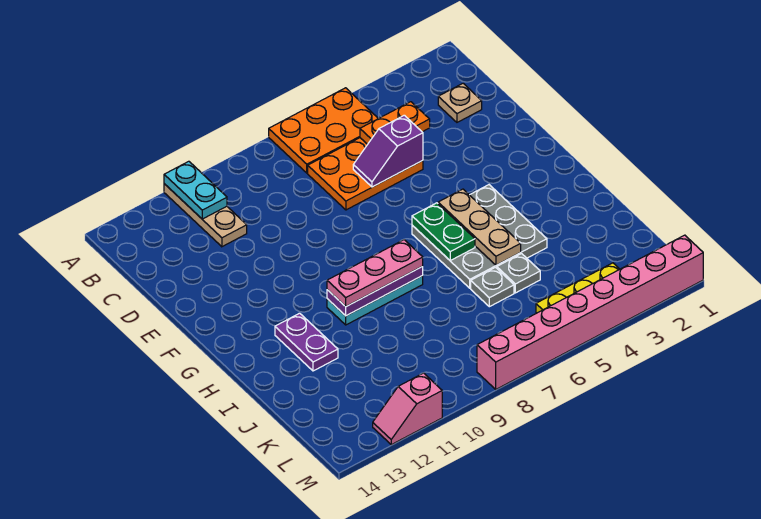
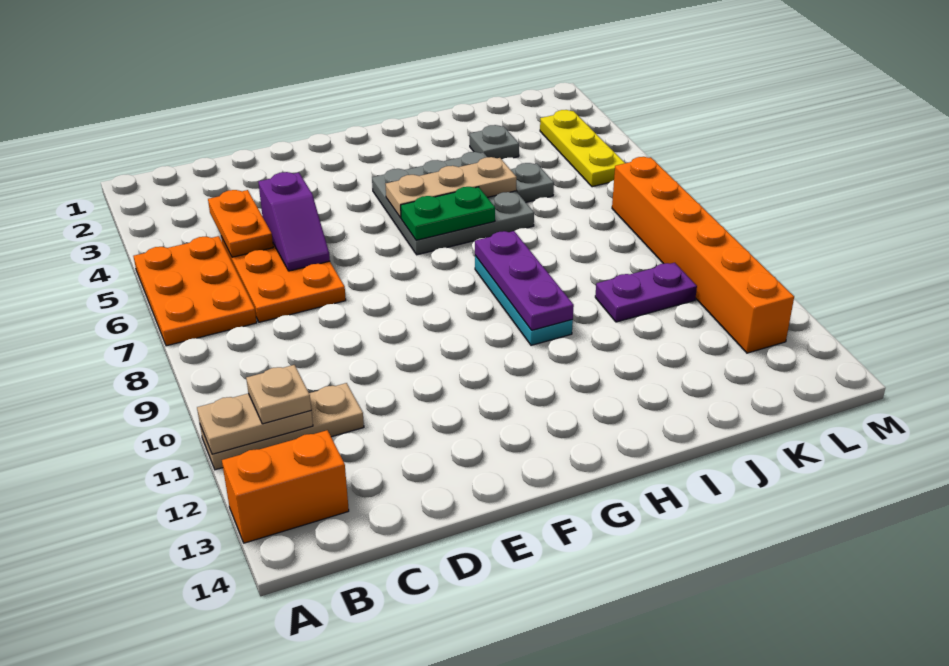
cyan 1x2 plate [164,161,227,219] -> tan 1x2 plate [197,393,313,454]
none -> orange 1x2 brick [222,430,349,543]
tan 1x1 plate [438,84,482,122] -> tan 1x1 plate moved to [246,365,311,424]
pink 1x3 plate [327,240,423,306] -> none
purple 1x2 plate [275,313,338,371] -> purple 1x2 plate moved to [595,263,697,322]
grey 1x1 plate [471,267,514,307] -> grey 1x1 plate moved to [470,125,519,159]
none -> orange 1x6 brick [612,157,794,353]
pink 1x8 brick [477,235,703,389] -> none
pink 1x2 slope [373,373,442,445] -> none

